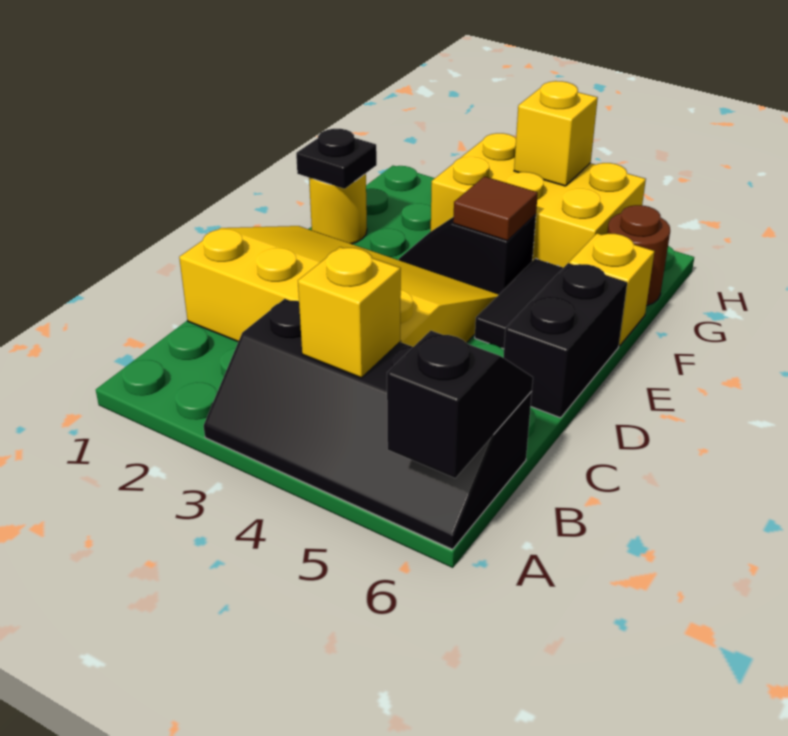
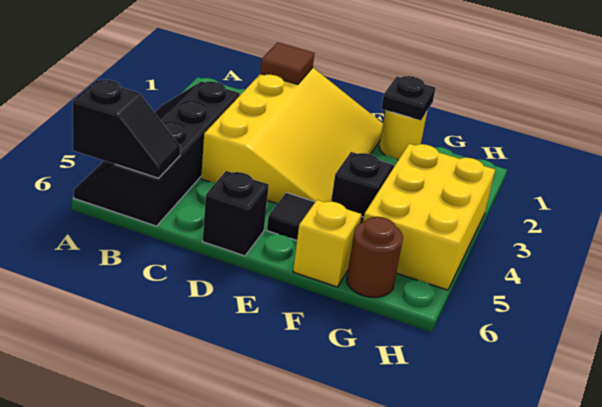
yellow 1x1 brick [298,247,401,378] -> none
black 1x2 brick [503,263,627,418] -> black 1x1 brick [203,171,269,256]
brown 1x1 tile [453,176,538,241] -> brown 1x1 tile moved to [260,42,315,84]
yellow 1x1 brick [514,81,598,186] -> none

